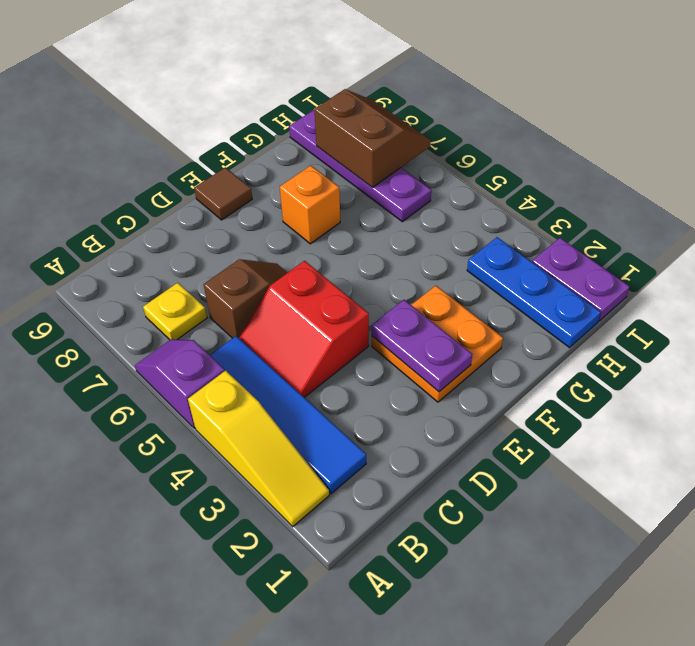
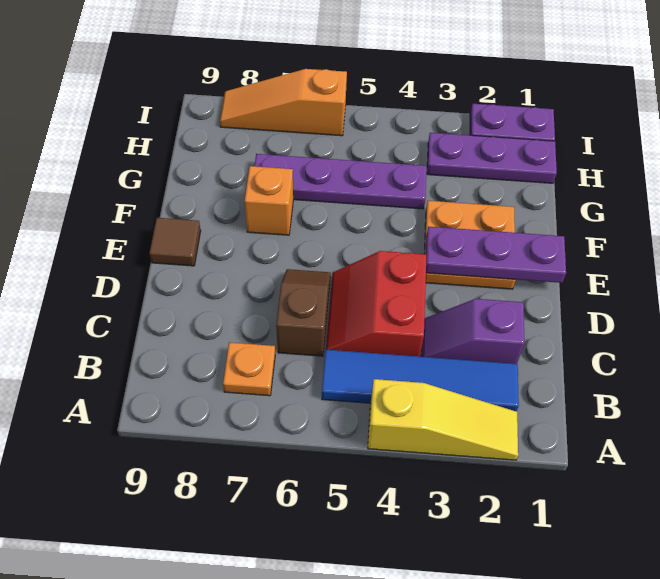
purple 1x2 slope [135,339,224,428] -> purple 1x2 slope moved to [421,299,525,364]
yellow 1x1 plate [143,283,207,340] -> orange 1x1 plate [223,342,275,396]
red 2x2 slope [239,261,369,397] -> red 2x2 slope turned to [326,251,426,357]
purple 1x2 plate [372,300,472,392] -> purple 1x3 plate [426,227,566,283]
blue 1x3 plate [467,237,601,348] -> purple 1x3 plate [427,133,557,183]
purple 1x4 plate [289,110,431,222] -> purple 1x4 plate moved to [255,154,427,209]
brown 2x2 slope [314,89,431,187] -> none
none -> orange 1x3 slope [220,69,347,136]

